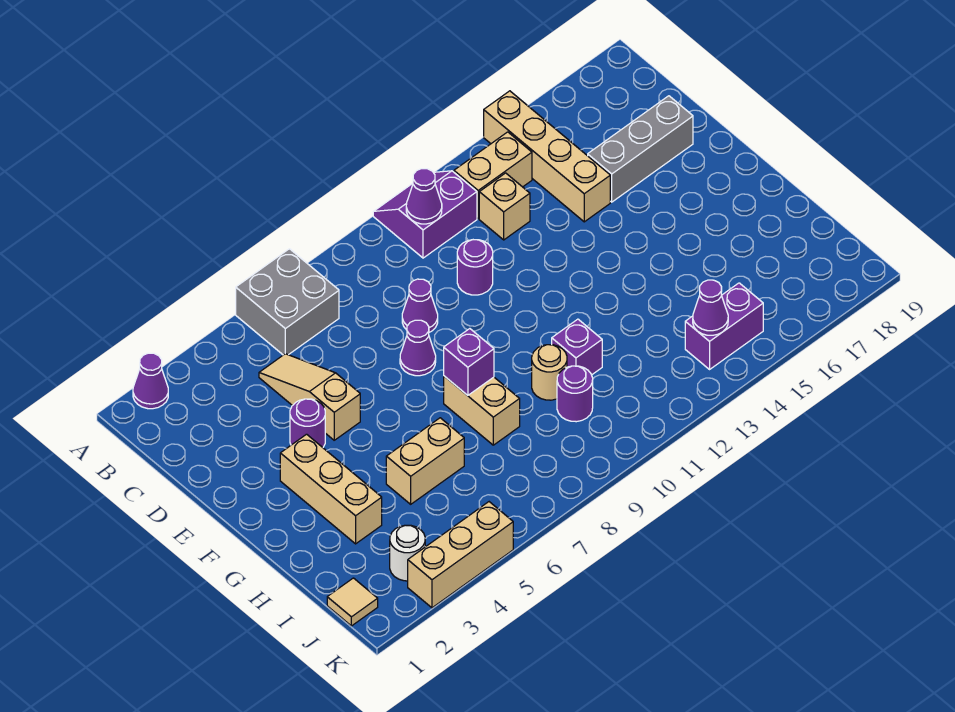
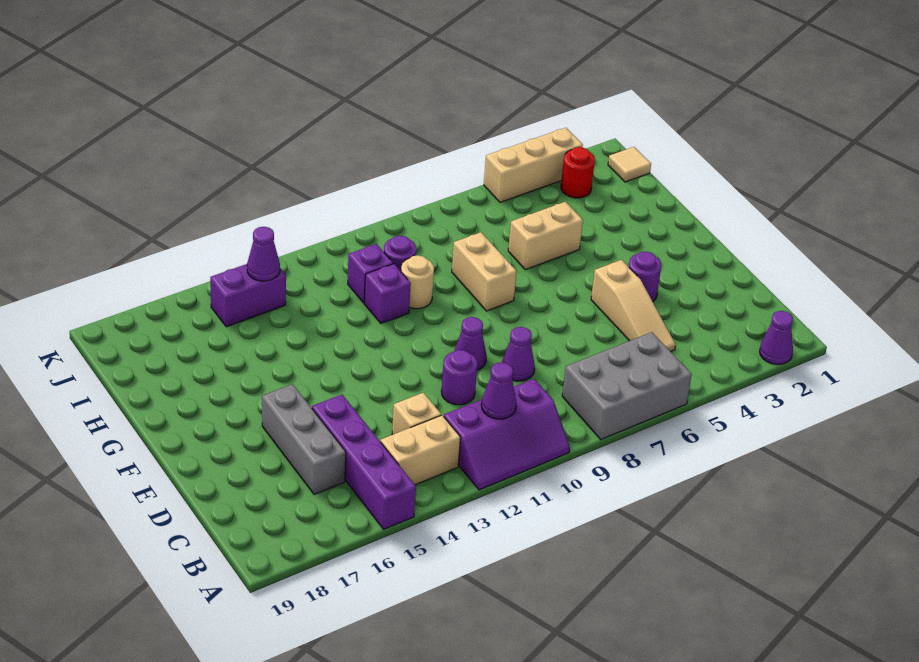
grey 2x2 brick [236,249,339,355] -> grey 2x3 brick [562,332,692,439]
purple 2x2 slope [373,171,477,258] -> purple 2x3 slope [444,379,570,490]
tan 1x4 brick [484,91,610,222] -> purple 1x4 brick [312,395,416,529]
grey 1x3 brick [588,96,693,202] -> grey 1x3 brick turned to [262,384,346,494]
purple 1x1 cone [400,320,436,376] -> purple 1x1 cone moved to [454,317,487,370]
tan 1x3 brick [280,434,382,544] -> none
purple 1x1 brick [444,329,494,395] -> purple 1x1 brick moved to [348,244,393,303]
white 1x1 round brick [390,525,425,581] -> red 1x1 round brick [561,147,595,198]

